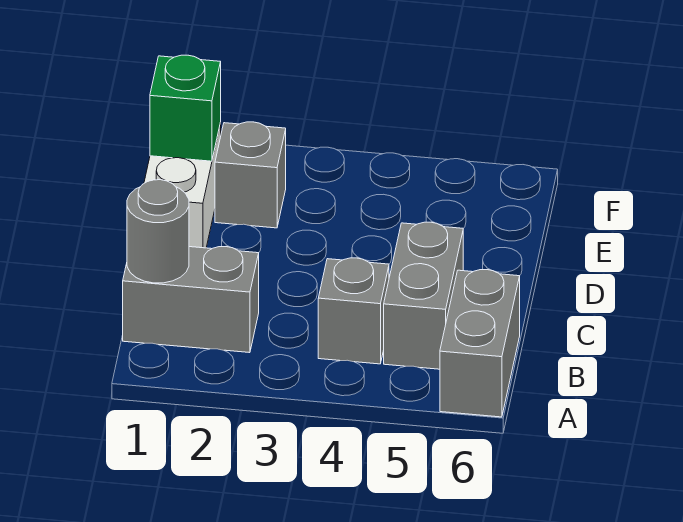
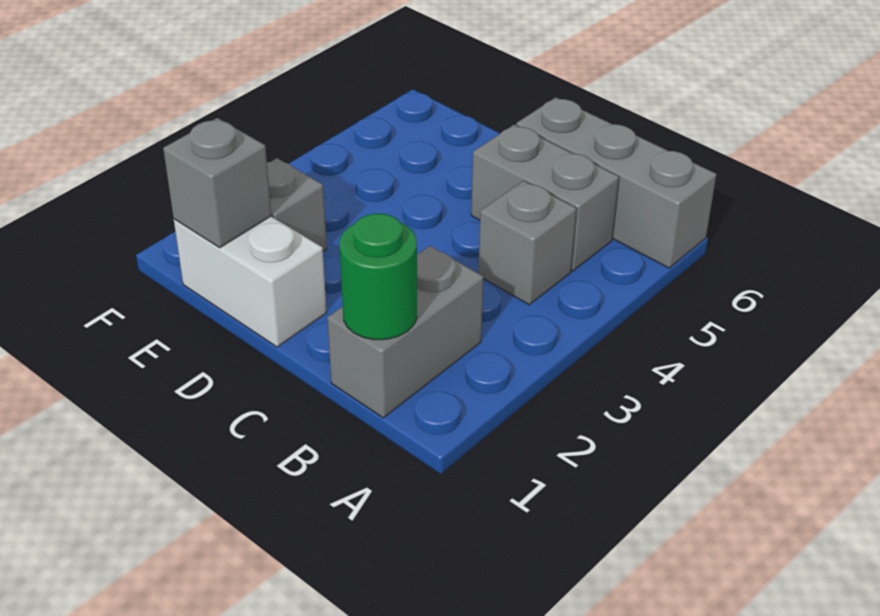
grey 1x2 brick [440,270,520,417] -> grey 1x3 brick [516,97,716,268]
grey 1x1 round brick [127,180,189,283] -> green 1x1 round brick [340,214,417,340]
green 1x1 brick [150,55,221,161] -> grey 1x1 brick [163,118,272,248]

